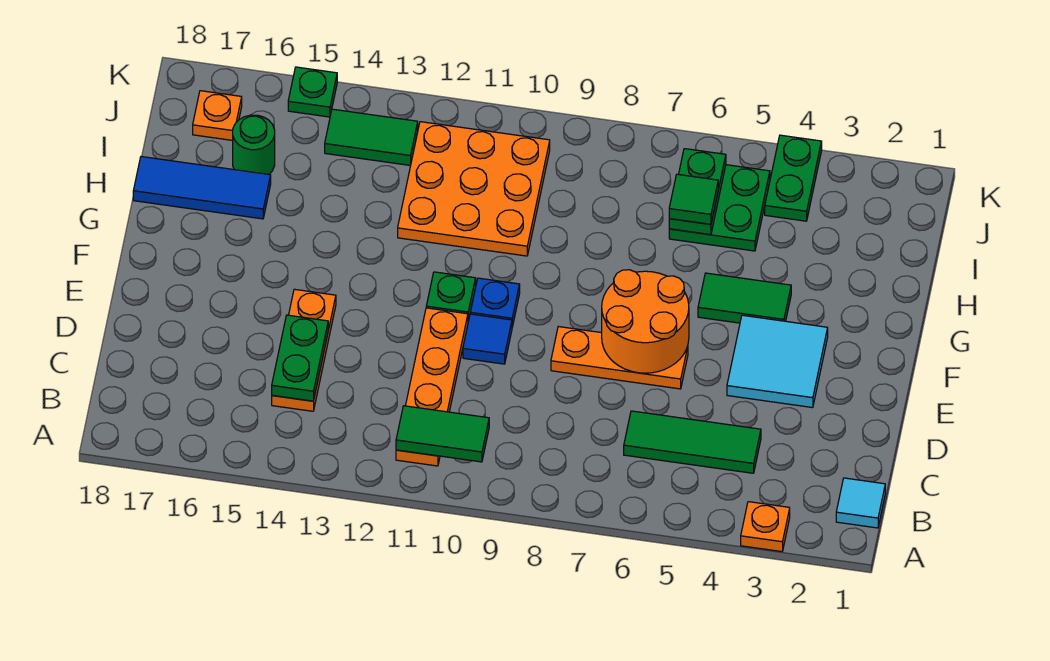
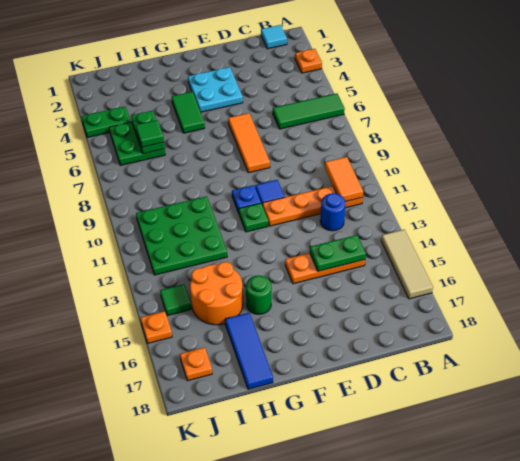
none -> tan 1x3 tile [381,230,433,299]
green 1x2 tile [396,406,489,462] -> orange 1x2 tile [325,157,363,202]
green 1x3 tile [624,411,761,473] -> green 1x3 tile turned to [273,93,345,129]
none -> blue 1x1 round brick [320,193,345,231]
cyan 2x2 tile [727,315,828,408] -> cyan 2x2 plate [188,67,243,112]
orange 1x3 plate [551,327,688,389] -> orange 1x3 tile [228,113,270,173]
orange 2x2 round brick [602,270,689,373] -> orange 2x2 round brick moved to [190,262,243,325]
orange 3x3 plate [398,122,550,256] -> green 3x3 plate [136,196,227,275]
green 1x2 plate [669,149,726,235] -> green 1x2 plate turned to [131,111,165,154]
green 1x1 round brick [233,115,275,174] -> green 1x1 round brick moved to [246,276,271,314]
green 1x2 tile [325,109,418,166] -> green 1x1 tile [160,284,191,316]
green 1x1 plate [288,67,337,117] -> orange 1x1 plate [141,311,172,343]

